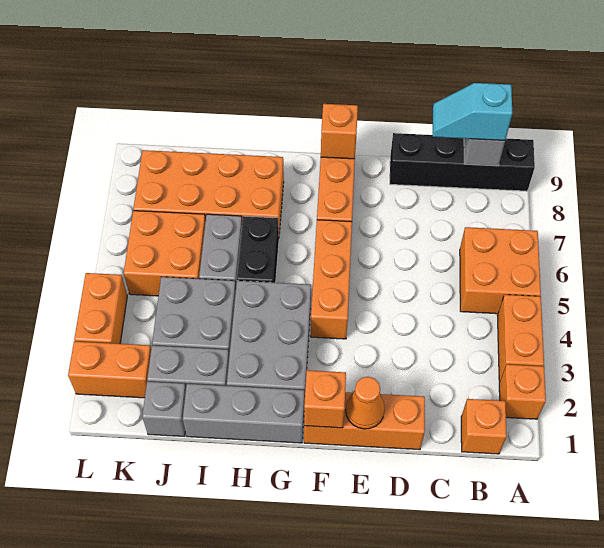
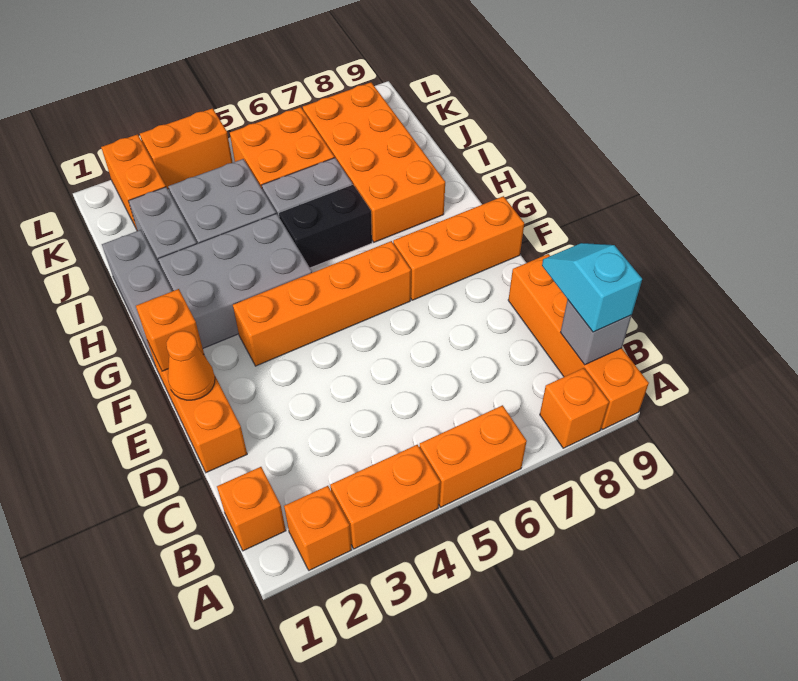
orange 2x2 brick [460,227,541,314] -> orange 1x2 brick [419,405,527,507]
black 1x4 brick [390,133,535,191] -> orange 1x4 brick [508,254,649,429]
orange 1x3 brick [311,220,352,339] -> orange 1x4 brick [233,241,411,366]
orange 1x1 brick [321,104,358,159] -> orange 1x1 brick moved to [540,368,609,448]
grey 1x1 brick [142,382,186,436] -> none

